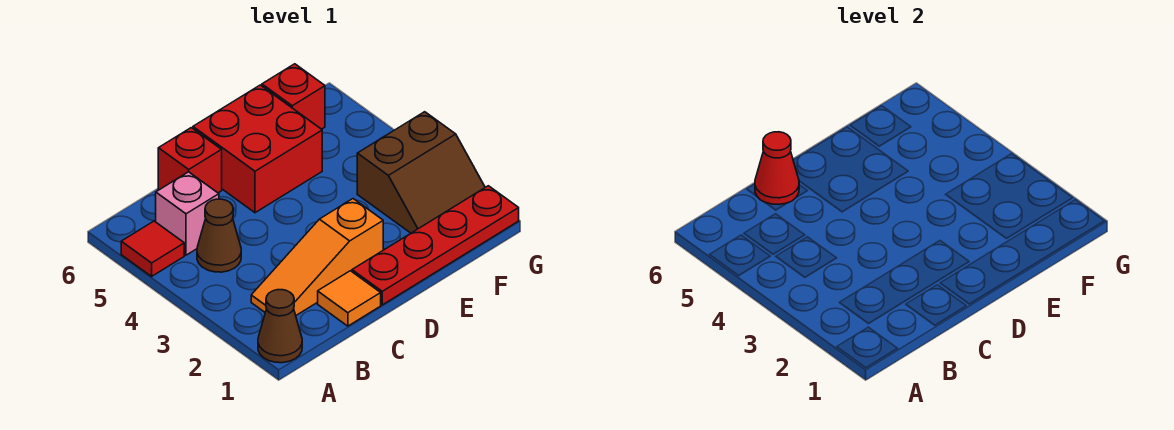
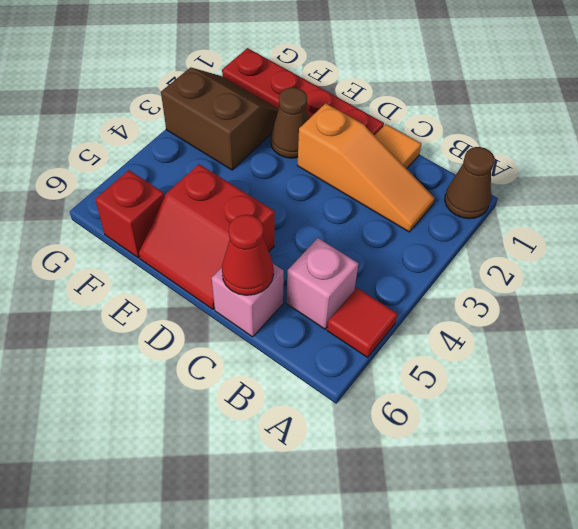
brown 1x1 cone [197,199,241,272] -> brown 1x1 cone moved to [271,88,309,158]
red 1x1 brick [158,128,222,193] -> pink 1x1 brick [212,264,284,337]
red 2x2 brick [193,85,322,213] -> red 2x2 slope [139,164,275,309]

